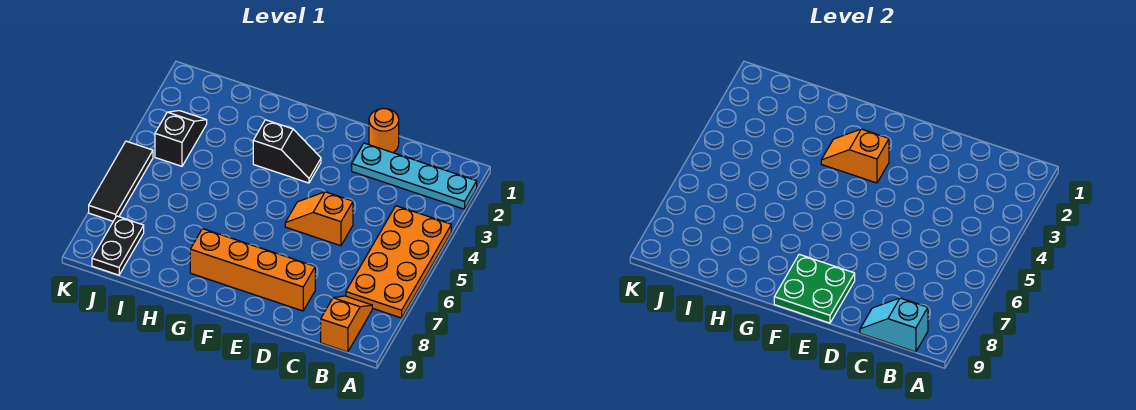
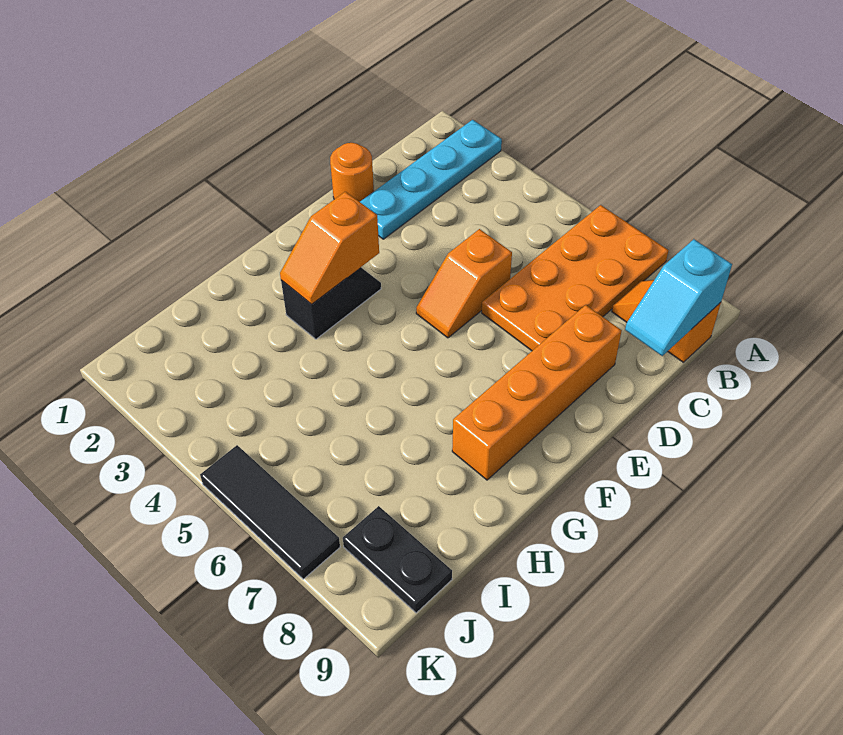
orange 2x4 plate [346,206,451,318] -> orange 2x4 plate turned to [482,205,668,351]
green 2x2 plate [774,254,855,323] -> none
black 1x2 slope [155,111,207,166] -> none

